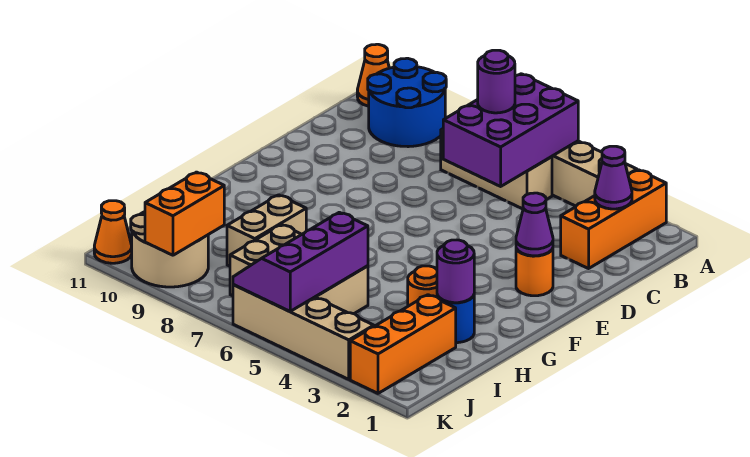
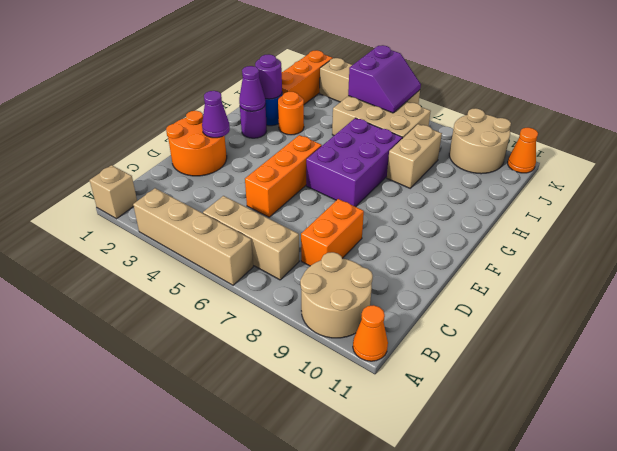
none -> tan 1x1 brick [90,165,137,219]
orange 1x3 brick [561,170,666,269] -> orange 1x3 brick moved to [245,135,322,217]
purple 2x3 brick [443,74,578,186] -> purple 2x3 brick moved to [306,118,402,207]
blue 2x2 round brick [368,58,446,147] -> tan 2x2 round brick [300,252,373,338]
purple 1x1 cone [595,146,632,209] -> purple 1x1 cone moved to [239,66,265,111]
purple 1x1 round brick [478,50,515,113] -> purple 1x1 round brick moved to [240,105,267,138]
orange 1x1 round brick [516,248,553,296] -> orange 2x2 round brick [166,111,227,176]
purple 2x3 slope [233,212,368,311] -> purple 2x2 slope [348,45,421,113]
orange 1x2 brick [145,172,224,255] -> orange 1x2 brick moved to [301,199,364,266]

